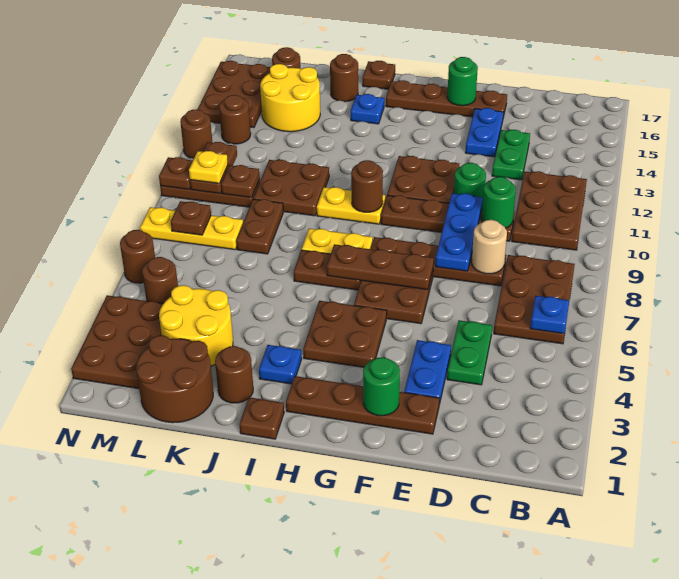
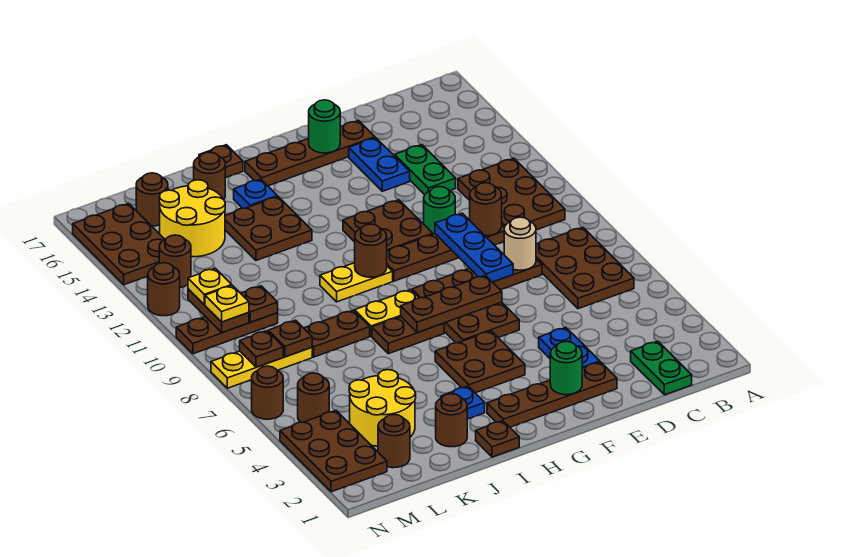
blue 1x1 plate [530,296,569,334] -> none
green 1x2 plate [447,320,492,385] -> green 1x2 plate moved to [631,341,692,395]
green 1x1 round brick [481,177,516,228] -> brown 1x1 round brick [470,183,502,236]
brown 2x2 plate [253,160,329,216] -> brown 2x2 plate moved to [225,197,312,260]
brown 2x2 round brick [136,335,213,423] -> brown 1x1 round brick [378,415,410,468]
brown 1x2 plate [236,199,283,254] -> brown 1x2 plate turned to [304,310,370,357]
none -> yellow 1x1 plate [188,268,232,305]
brown 1x1 plate [159,157,193,189] -> brown 1x1 plate moved to [268,320,312,357]

